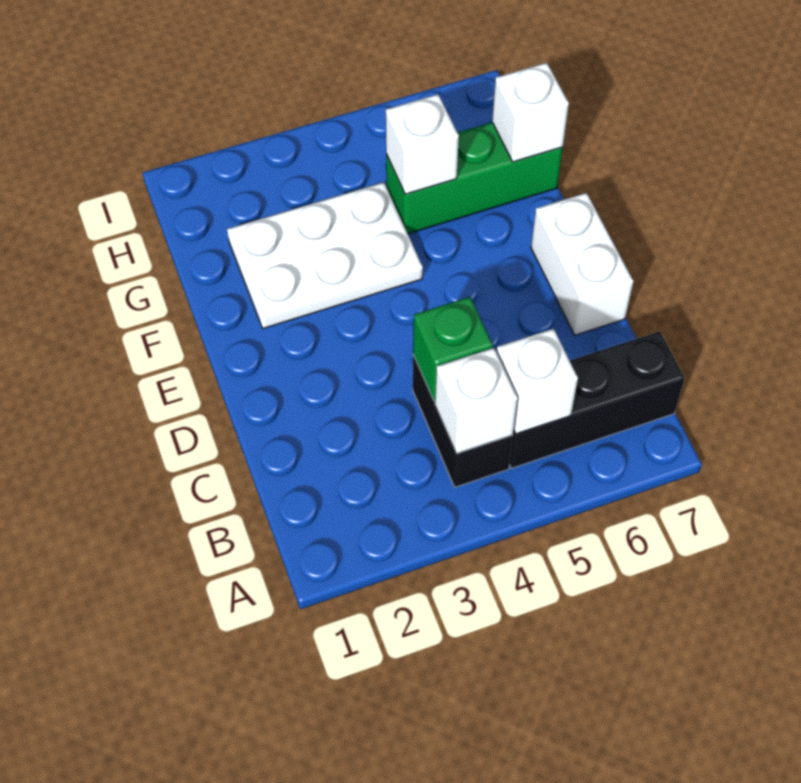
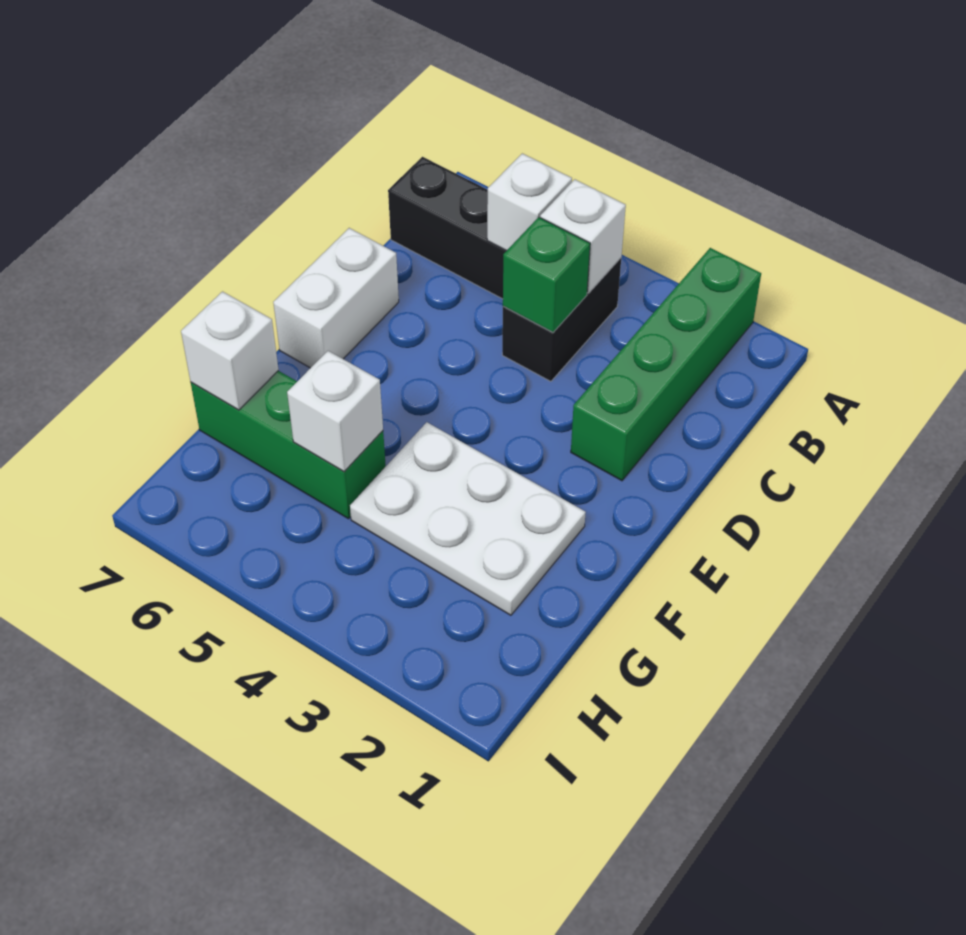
none -> green 1x4 brick [571,248,761,481]

